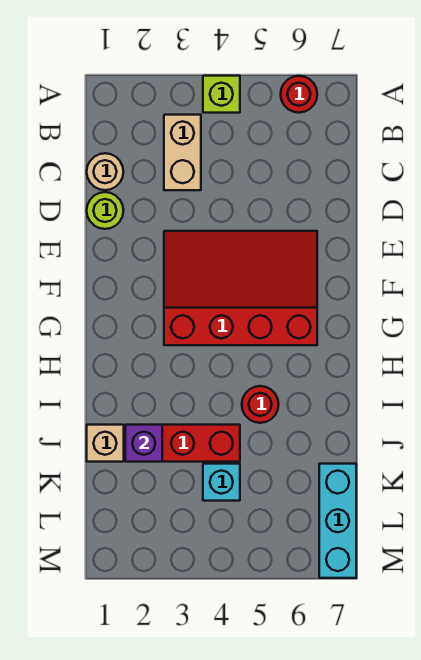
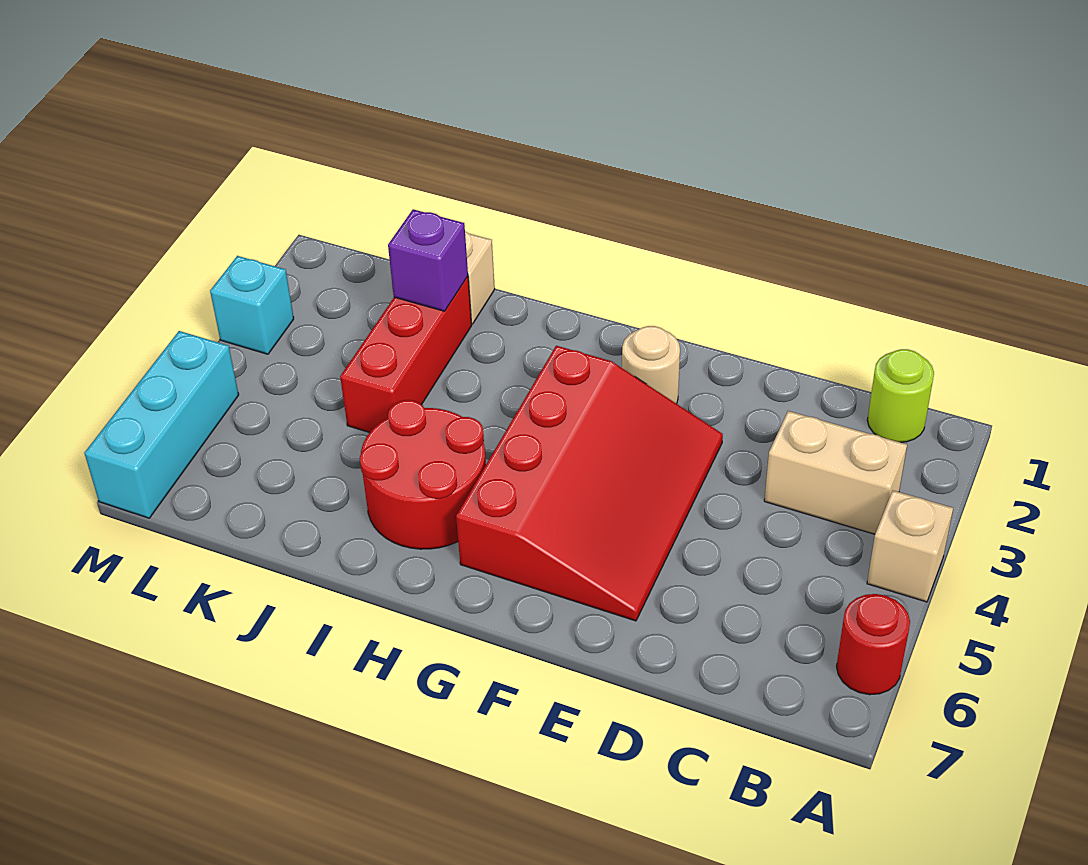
lime 1x1 brick [203,76,240,113] -> tan 1x1 brick [867,491,953,602]
tan 1x1 round brick [87,153,123,190] -> tan 1x1 round brick moved to [622,326,680,404]
lime 1x1 round brick [87,192,123,229] -> lime 1x1 round brick moved to [867,349,934,442]
red 1x1 round brick [242,386,279,423] -> red 2x2 round brick [360,400,486,549]
cyan 1x1 brick [203,464,240,501] -> cyan 1x1 brick moved to [210,256,294,354]
cyan 1x3 brick [319,464,356,578] -> cyan 1x3 brick turned to [84,331,239,518]

